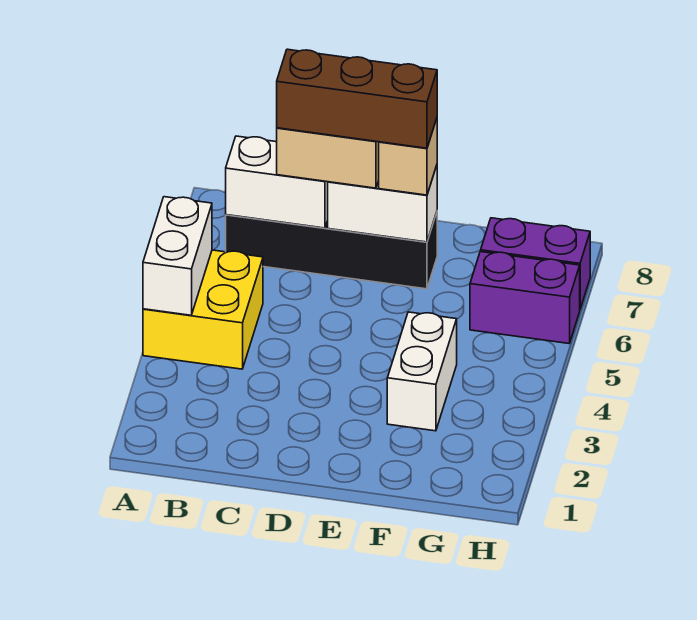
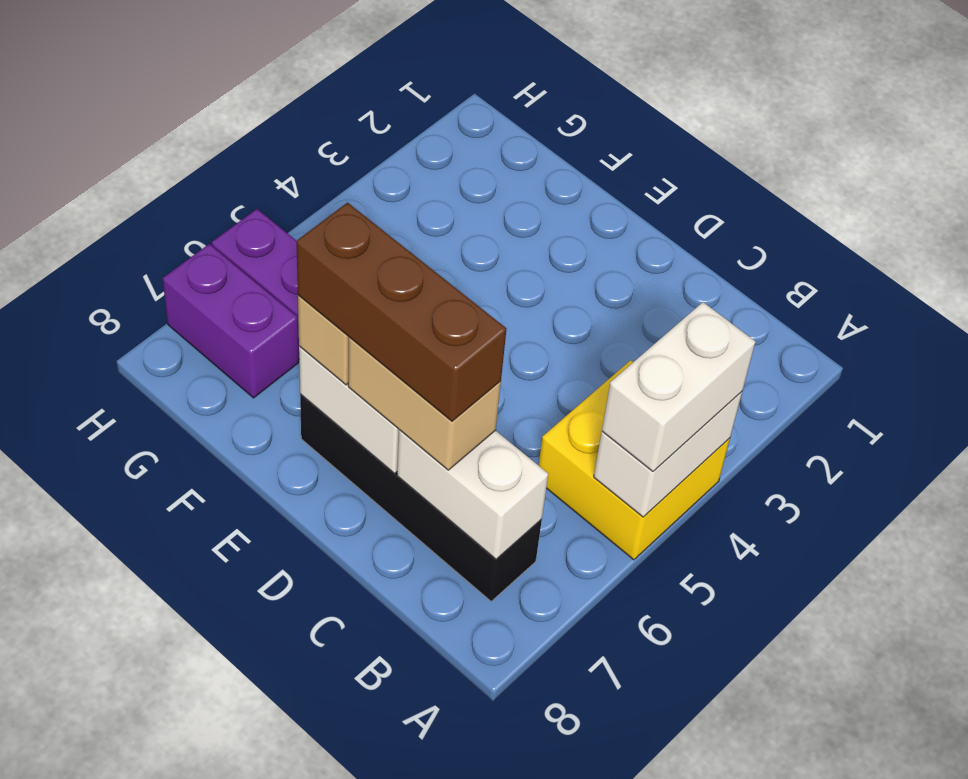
white 1x2 brick [387,312,457,431] -> white 1x2 brick moved to [602,302,756,471]

